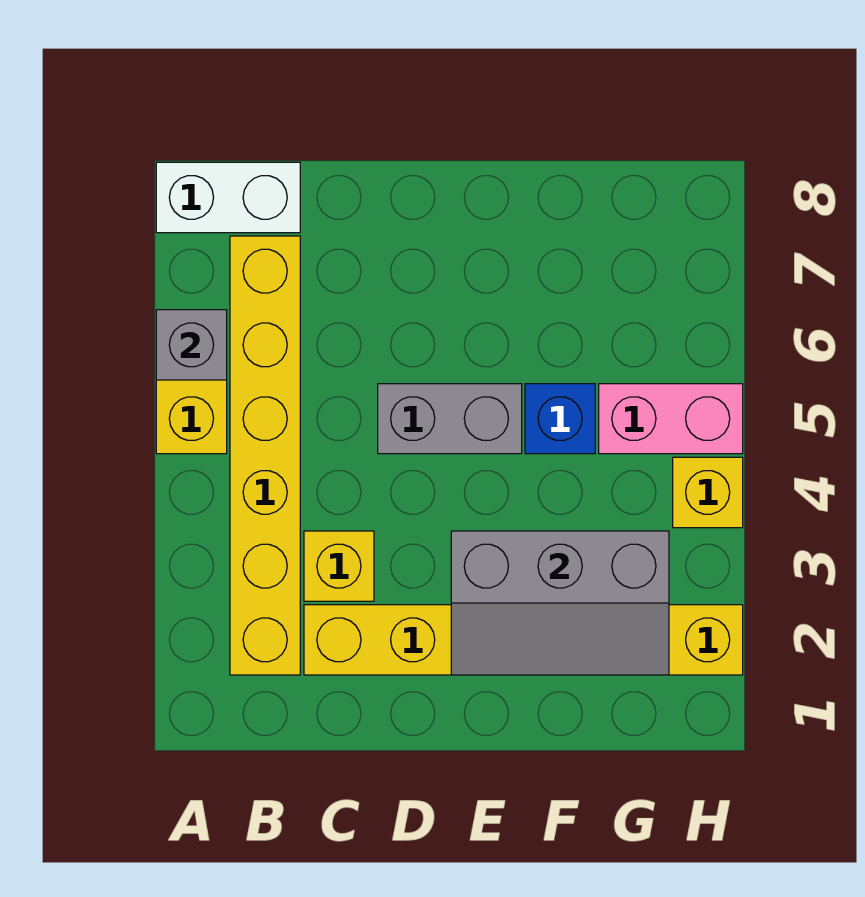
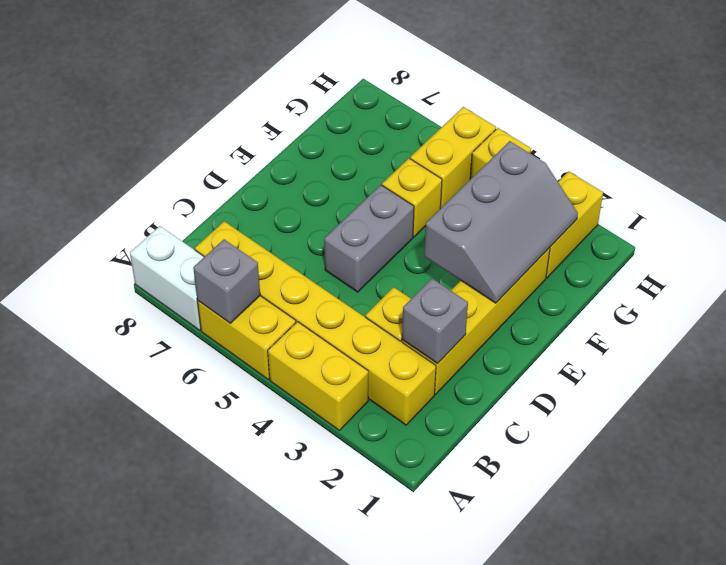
none -> yellow 1x2 brick [268,322,368,430]
white 1x2 brick [156,162,300,233] -> white 1x2 brick turned to [130,226,204,330]
none -> grey 1x1 brick [402,279,468,364]
blue 1x1 brick [525,384,595,454] -> yellow 1x1 brick [382,158,442,237]
pink 1x2 brick [599,384,743,454] -> yellow 1x2 brick [410,107,496,209]

